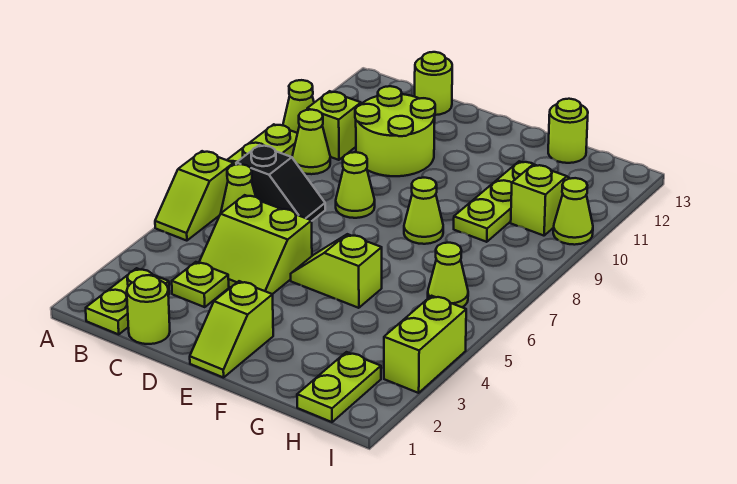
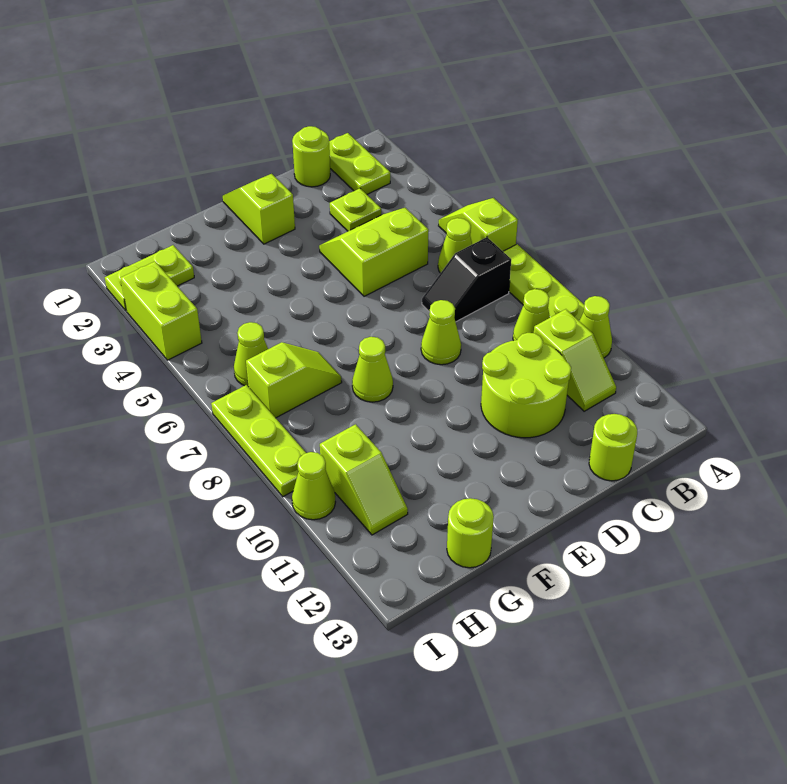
lime 1x2 slope [291,234,382,308] -> lime 1x2 slope moved to [246,342,342,418]
lime 1x3 plate [454,161,533,242] -> lime 1x3 plate moved to [211,385,306,497]
lime 1x2 plate [297,352,381,422] -> lime 1x2 plate turned to [105,245,194,311]

